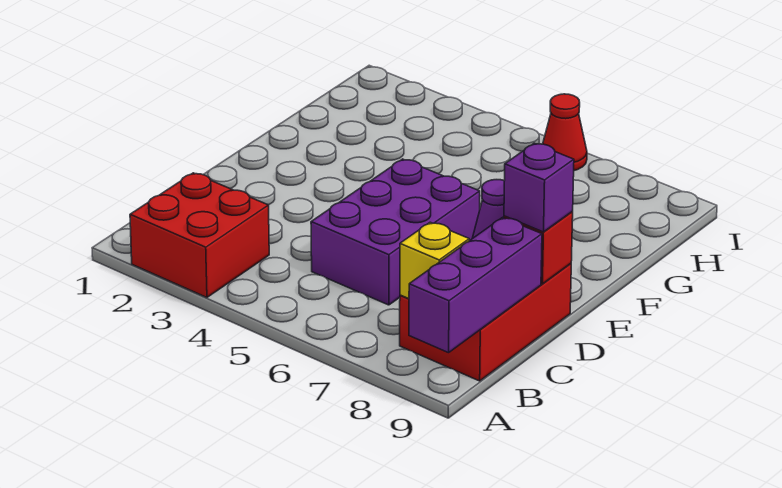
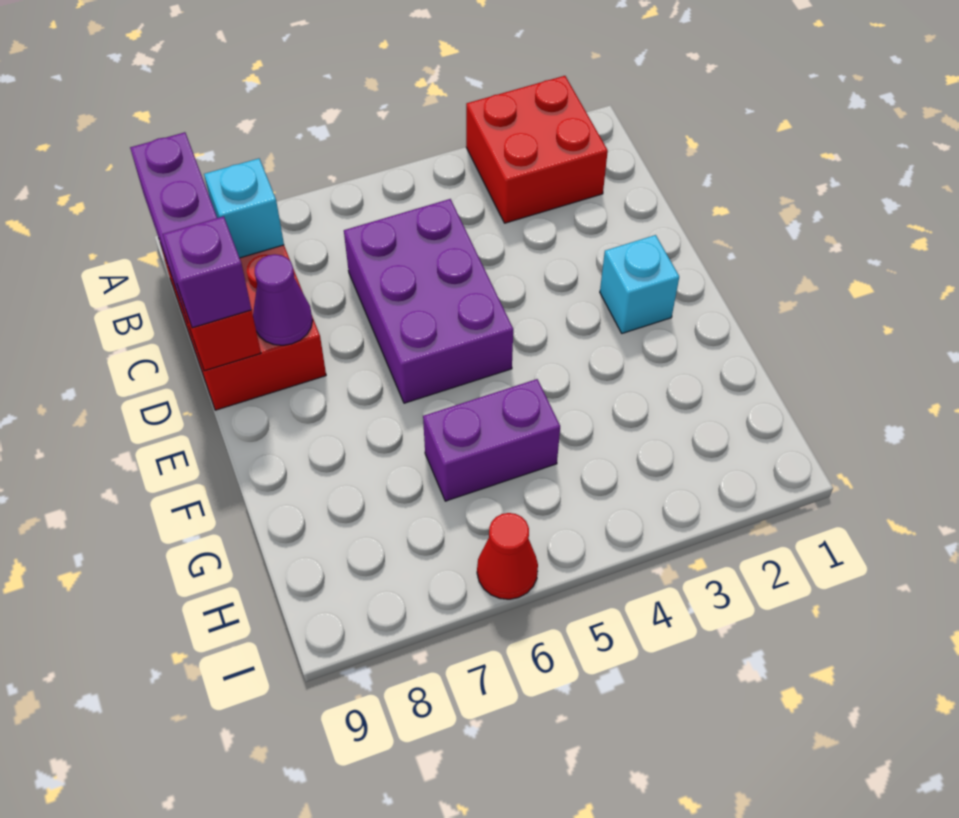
yellow 1x1 brick [400,222,469,299] -> cyan 1x1 brick [204,158,284,258]
none -> cyan 1x1 brick [600,235,679,333]
none -> purple 1x2 brick [423,379,560,501]

